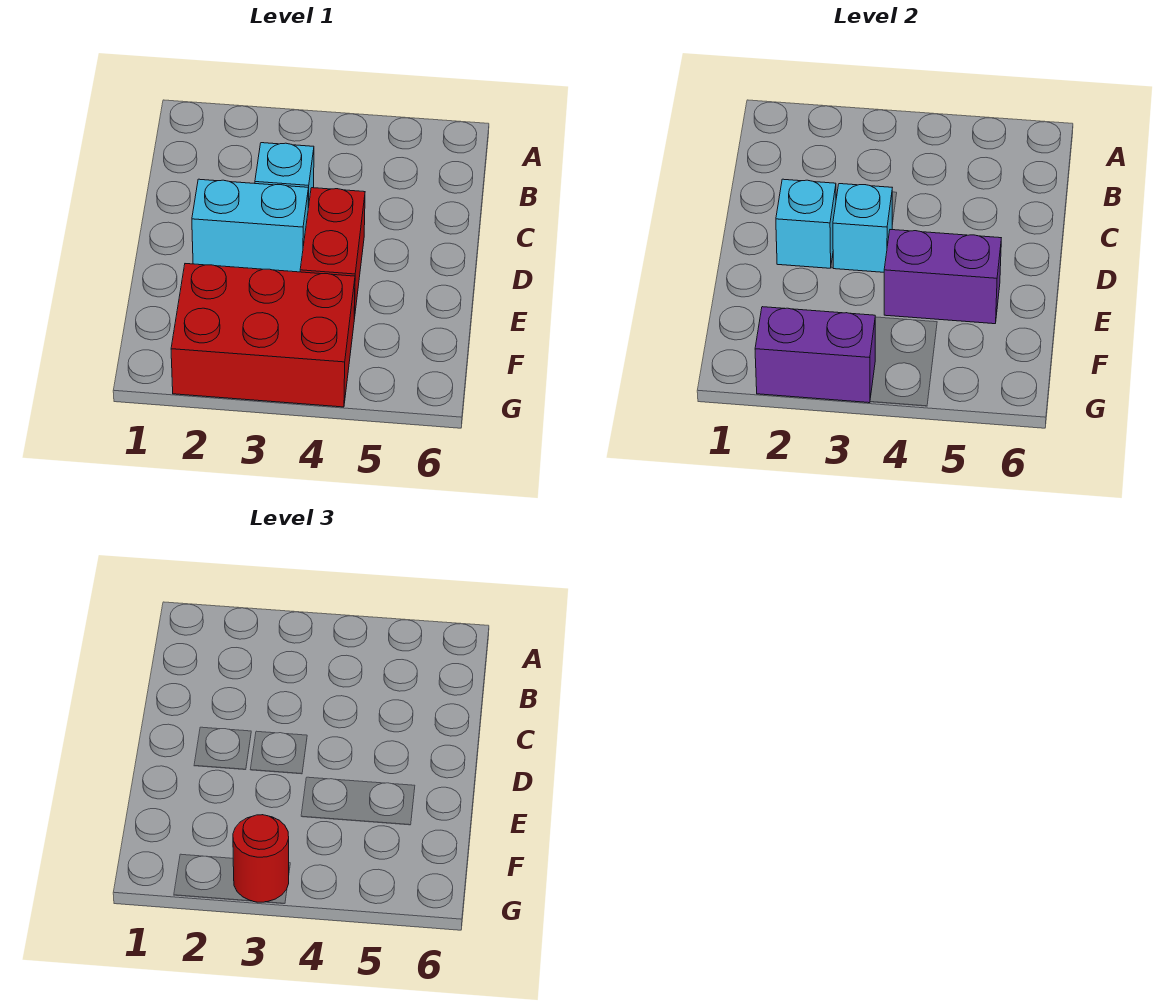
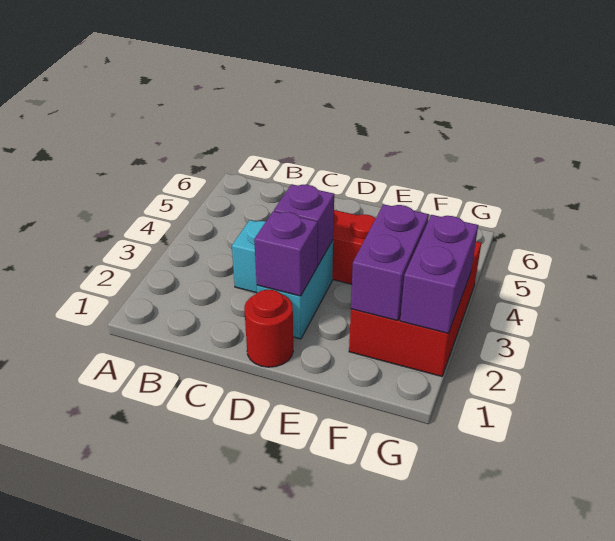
cyan 1x1 brick [776,179,836,268] -> purple 1x1 brick [254,211,318,296]
cyan 1x1 brick [833,184,892,272] -> purple 1x1 brick [274,184,334,266]
purple 1x2 brick [884,230,1001,324] -> purple 1x2 brick moved to [351,204,429,321]
red 1x1 round brick [233,815,289,902] -> red 1x1 round brick moved to [244,290,293,367]

